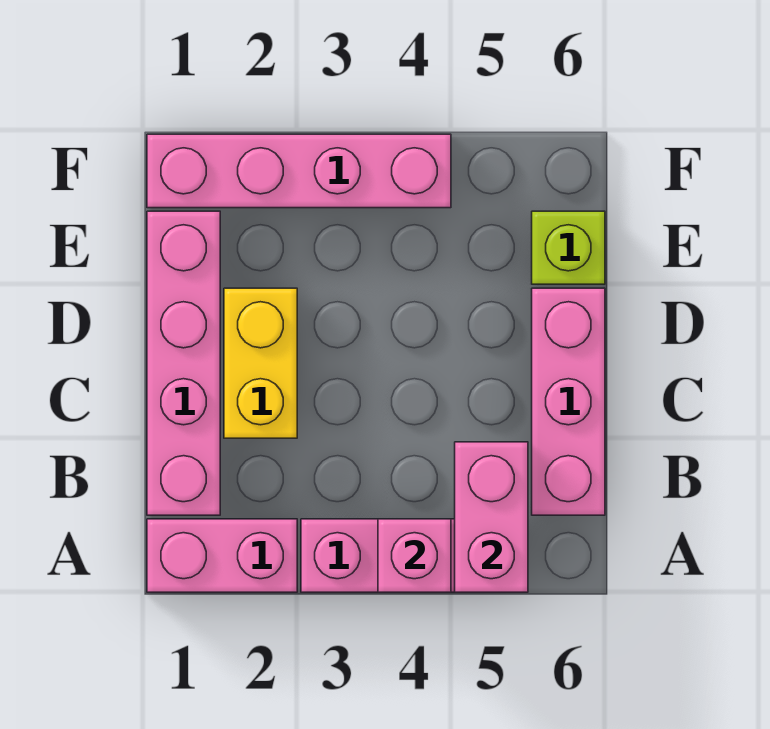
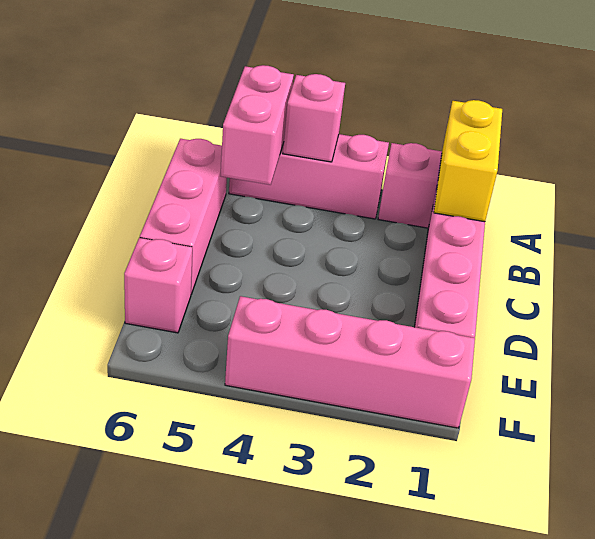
yellow 1x2 brick [224,288,297,438] -> yellow 1x2 brick moved to [434,100,502,222]
lime 1x1 brick [532,211,605,284] -> pink 1x1 brick [124,238,192,333]

